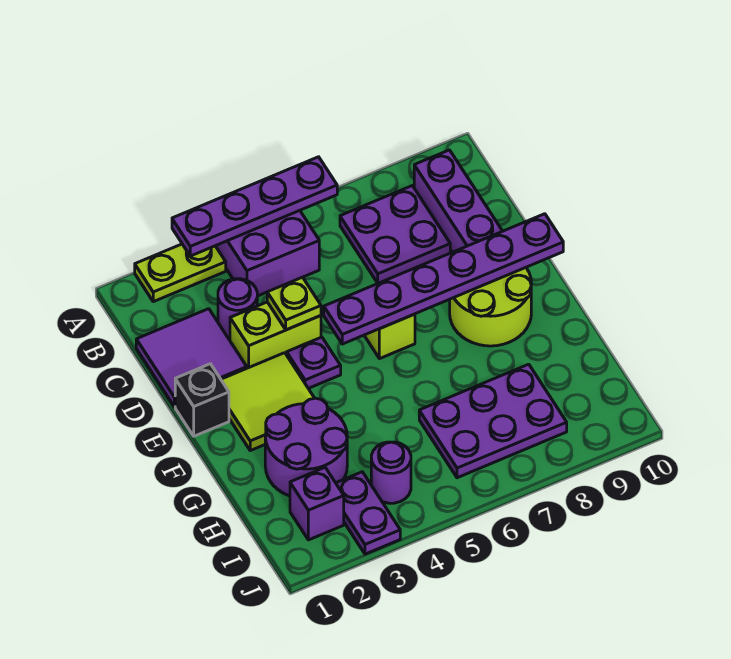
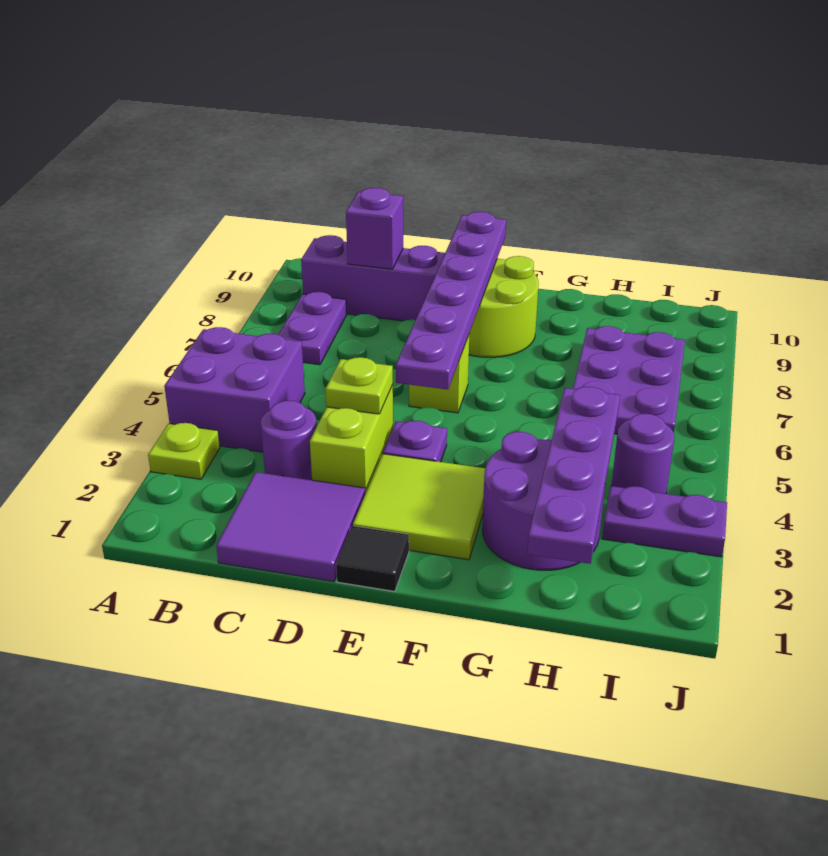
lime 1x2 plate [135,244,226,302] -> lime 1x1 plate [148,423,220,479]
purple 1x4 plate [172,157,337,256] -> purple 1x4 plate moved to [527,387,620,564]
purple 2x2 plate [340,186,450,283] -> purple 1x2 plate [278,292,347,365]
black 1x1 brick [175,364,229,436] -> black 1x1 tile [336,526,409,591]
purple 1x1 brick [290,468,344,540] -> purple 1x1 brick moved to [346,188,403,269]

